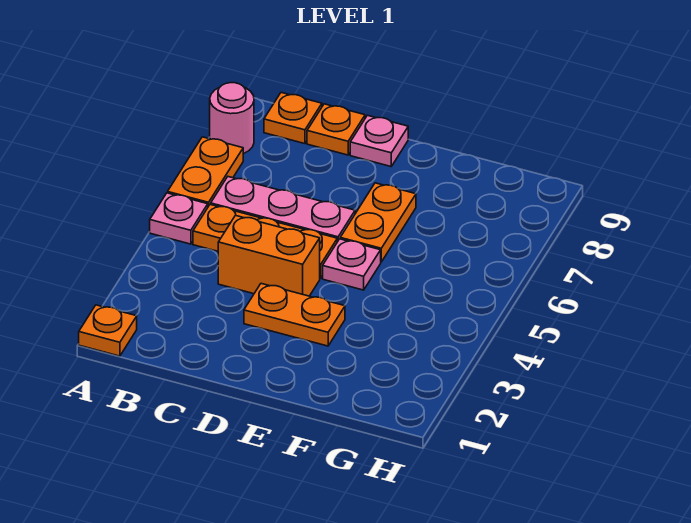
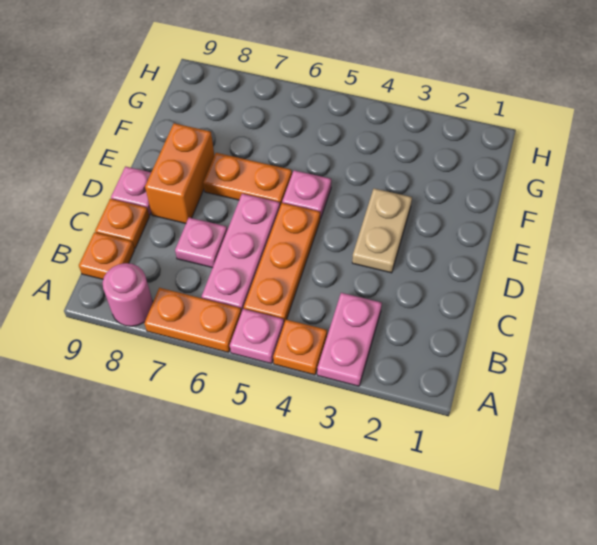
orange 1x1 plate [79,305,137,356] -> orange 1x1 plate moved to [273,320,327,375]
none -> pink 1x2 plate [317,293,382,386]
orange 1x2 brick [218,215,320,296] -> orange 1x2 brick moved to [145,123,214,223]
none -> pink 1x1 plate [175,218,227,268]
orange 1x2 plate [244,284,345,346] -> tan 1x2 plate [352,189,412,273]

